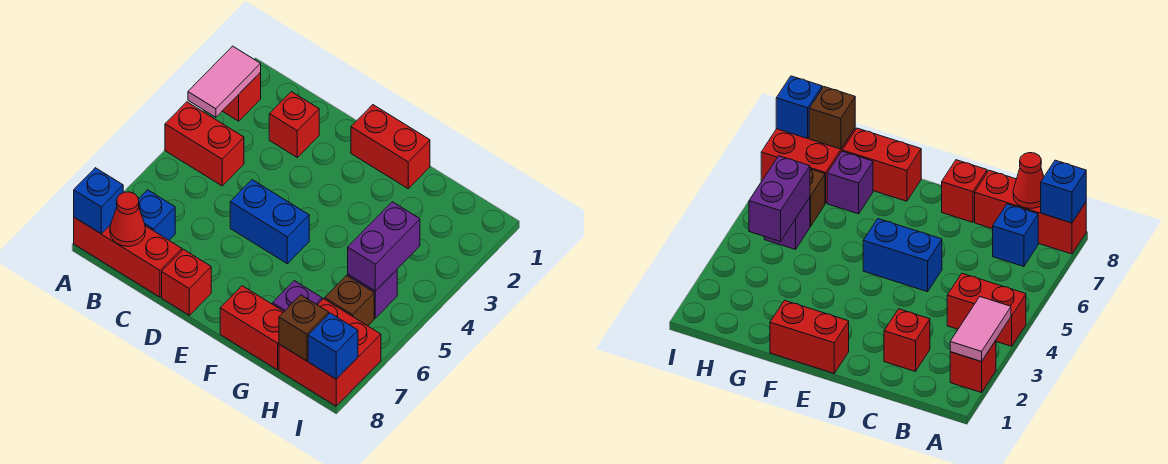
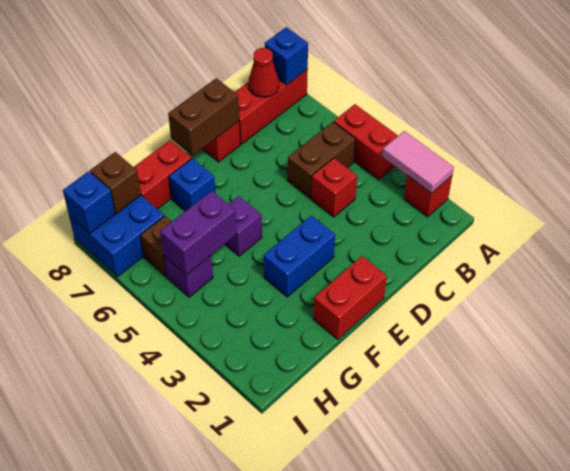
red 1x2 brick [165,102,244,186] -> red 1x2 brick turned to [334,104,398,180]
none -> brown 1x2 brick [288,122,355,198]
blue 1x1 brick [138,190,175,240] -> blue 1x1 brick moved to [169,158,216,211]
red 1x1 brick [269,92,319,157] -> red 1x1 brick moved to [311,158,357,217]
blue 1x2 brick [230,180,309,264] -> blue 1x2 brick moved to [263,216,335,297]
none -> brown 1x2 brick [168,78,239,156]
purple 1x1 brick [272,281,322,311] -> purple 1x1 brick moved to [225,196,262,256]
purple 1x2 brick [348,202,420,291] -> purple 1x2 brick turned to [160,191,237,275]
red 2x2 brick [279,299,381,406] -> blue 2x2 brick [69,195,164,277]

